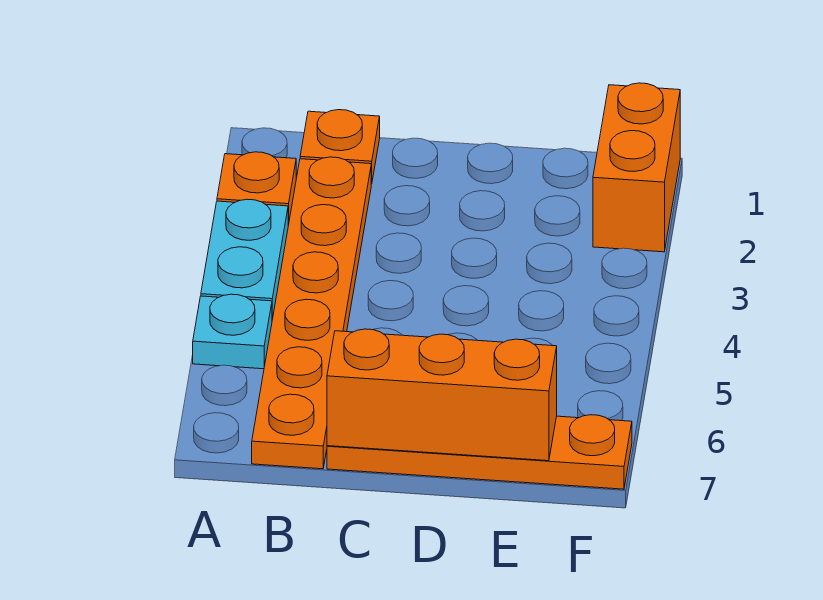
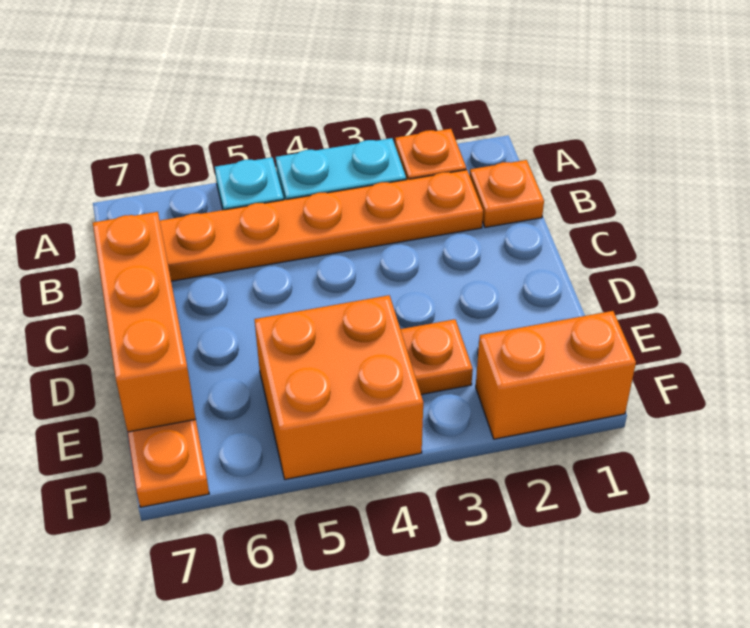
none -> orange 1x1 plate [401,319,473,395]
none -> orange 2x2 brick [254,295,423,479]

